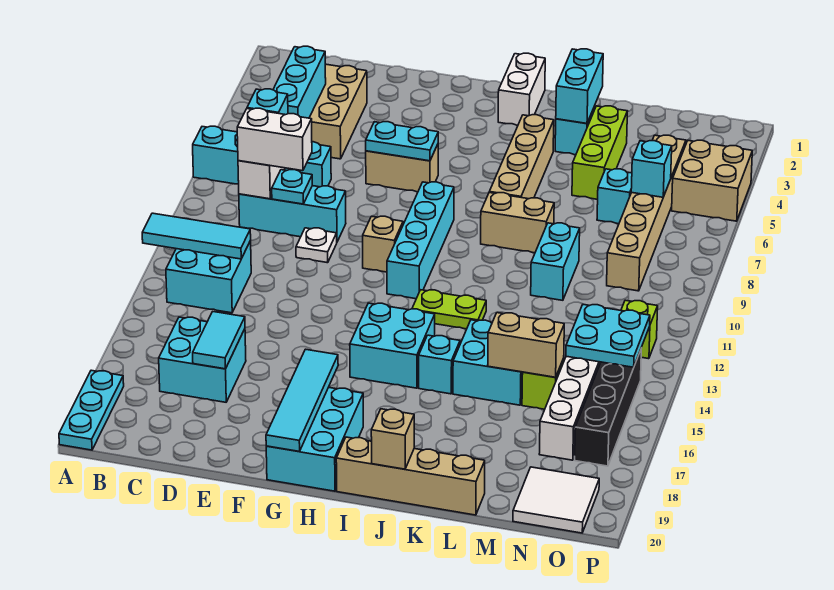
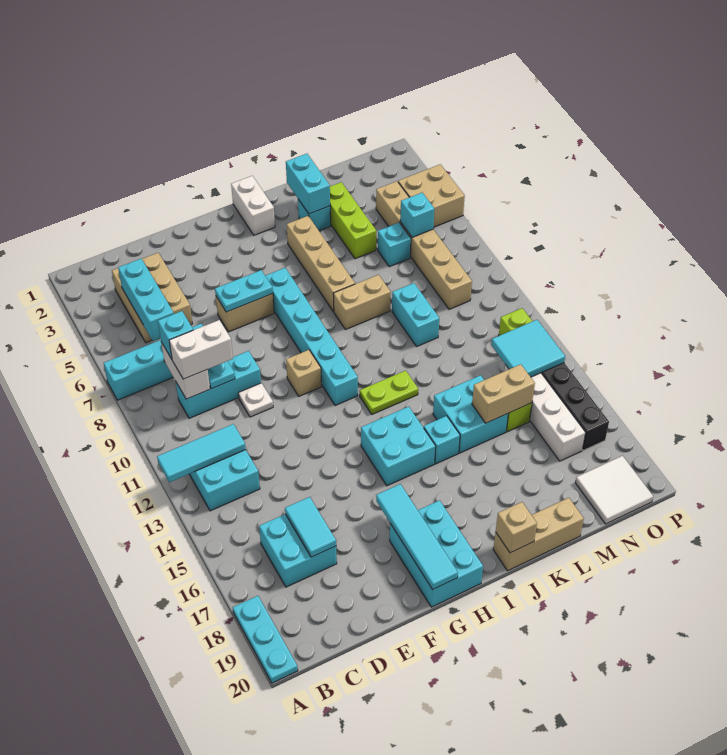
cyan 1x4 brick [387,182,454,299] -> cyan 1x6 brick [265,268,358,406]
tan 1x4 brick [336,437,485,515] -> tan 1x3 brick [493,498,584,571]
cyan 2x2 plate [566,305,650,367] -> cyan 2x2 tile [492,320,565,377]

